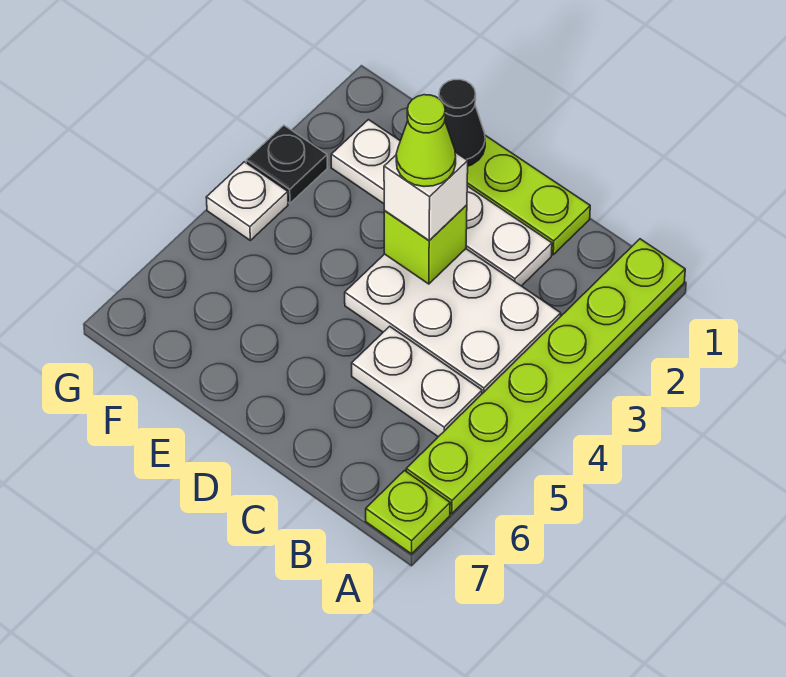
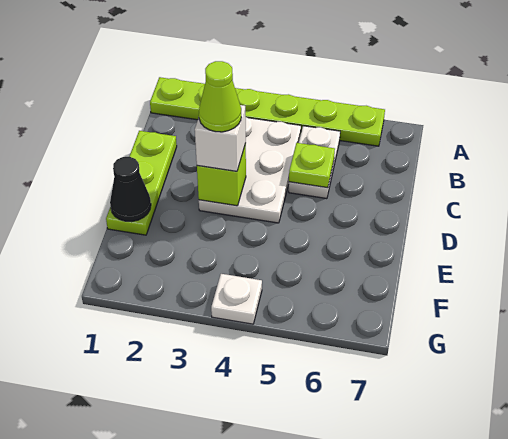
lime 1x1 plate [366,471,450,554] -> lime 1x1 plate moved to [289,143,335,188]
white 1x4 plate [331,120,552,286] -> none
black 1x1 plate [246,125,327,203] -> none

